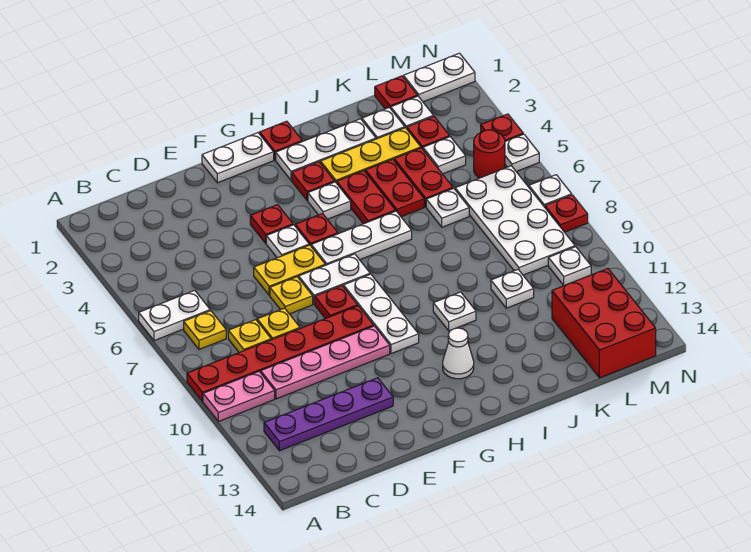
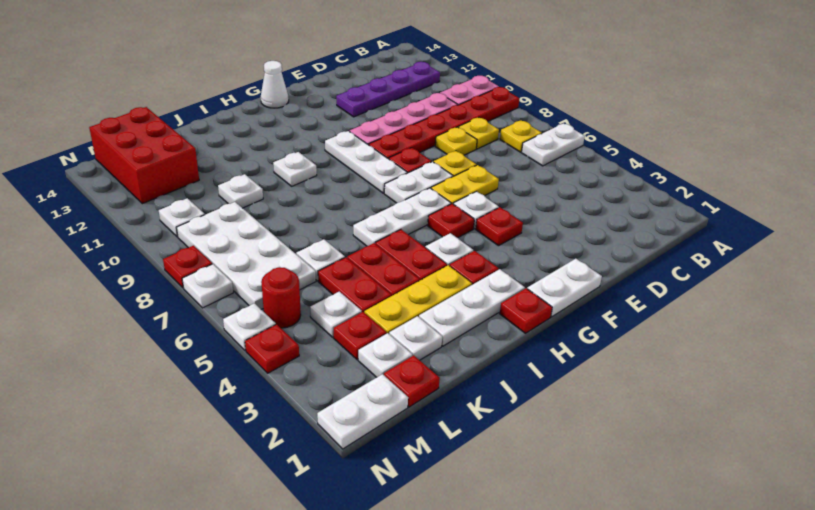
white 1x1 cone [443,328,474,379] -> white 1x1 cone moved to [261,61,289,108]

